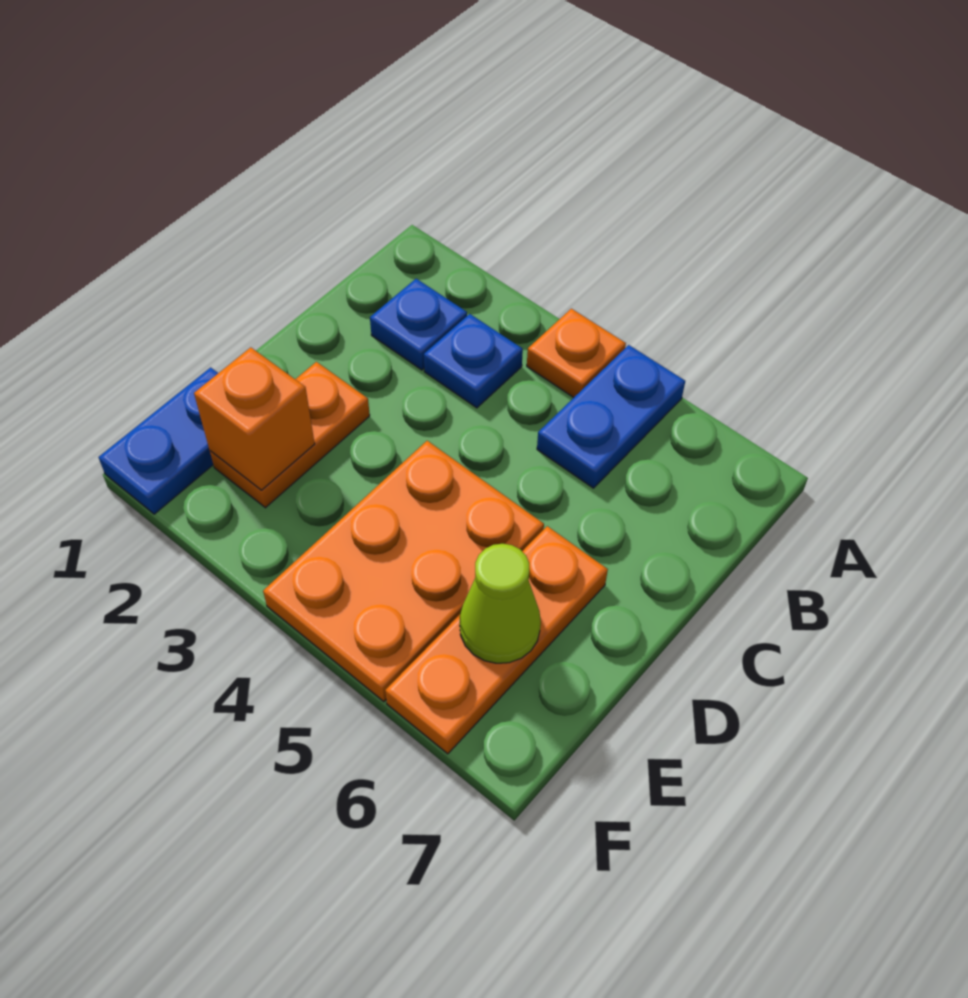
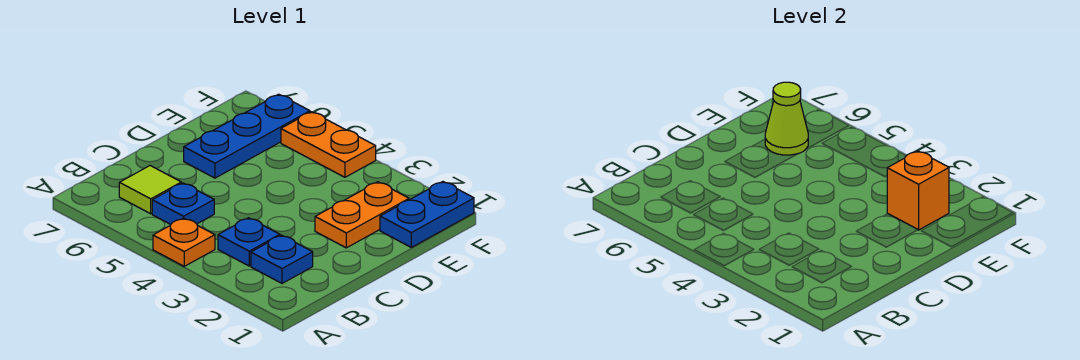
blue 1x2 plate [537,345,685,488] -> blue 1x1 plate [152,183,214,224]
none -> lime 1x1 tile [119,166,181,214]
orange 2x3 plate [263,441,544,702] -> orange 1x2 plate [281,112,376,177]
orange 1x3 plate [385,526,608,754] -> blue 1x3 plate [184,94,310,178]

